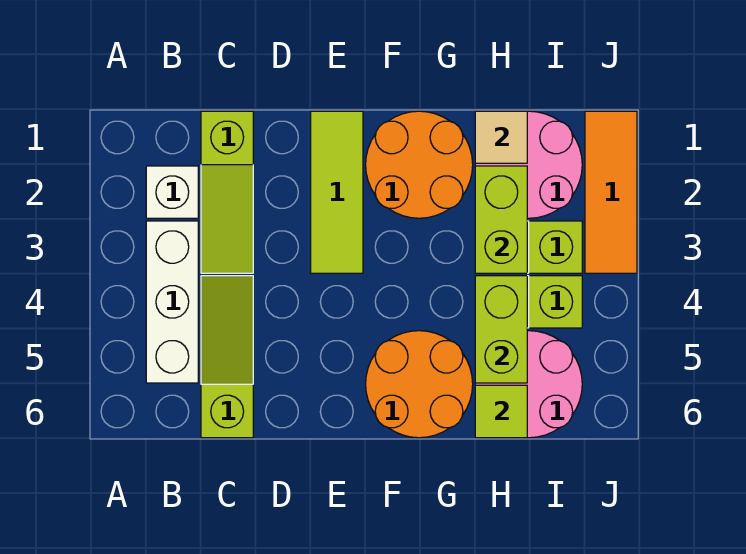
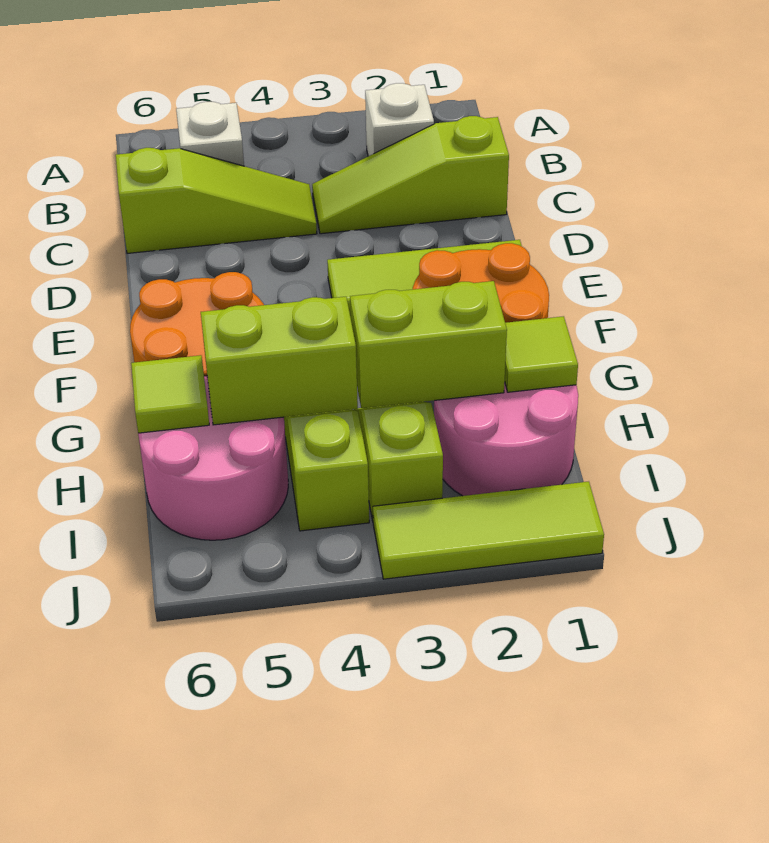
white 1x3 brick [146,221,198,383] -> white 1x1 brick [176,102,244,166]
tan 1x1 tile [475,111,527,163] -> lime 1x1 tile [505,316,578,392]
orange 1x3 tile [585,111,637,273] -> lime 1x3 tile [373,482,604,579]

